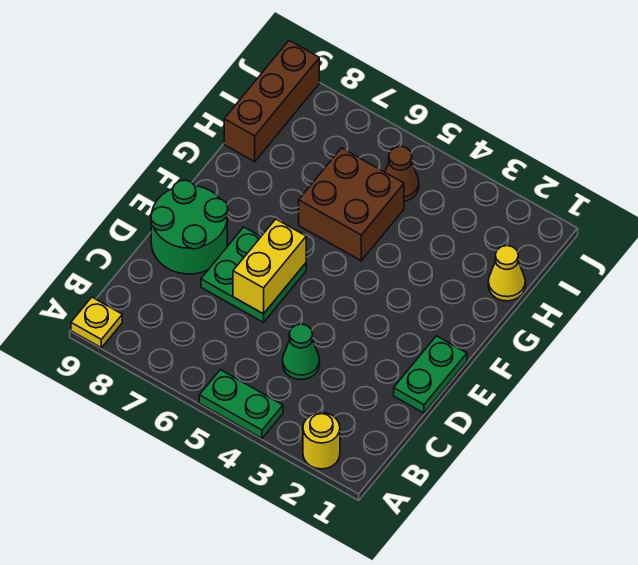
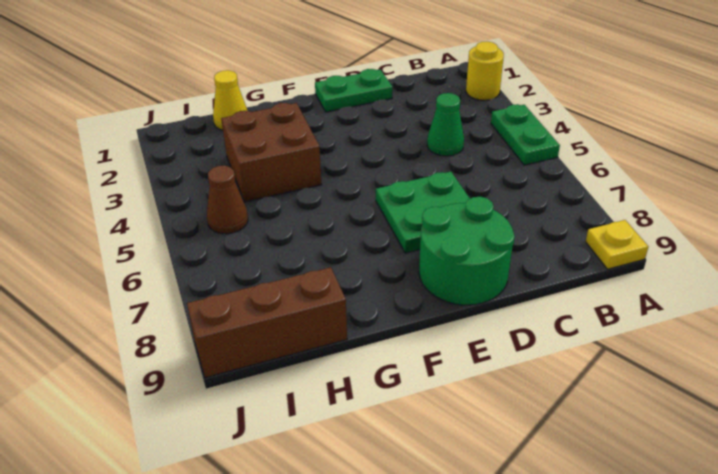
yellow 1x2 brick [233,219,306,314] -> none
brown 2x2 brick [299,148,404,261] -> brown 2x2 brick moved to [221,103,321,202]

